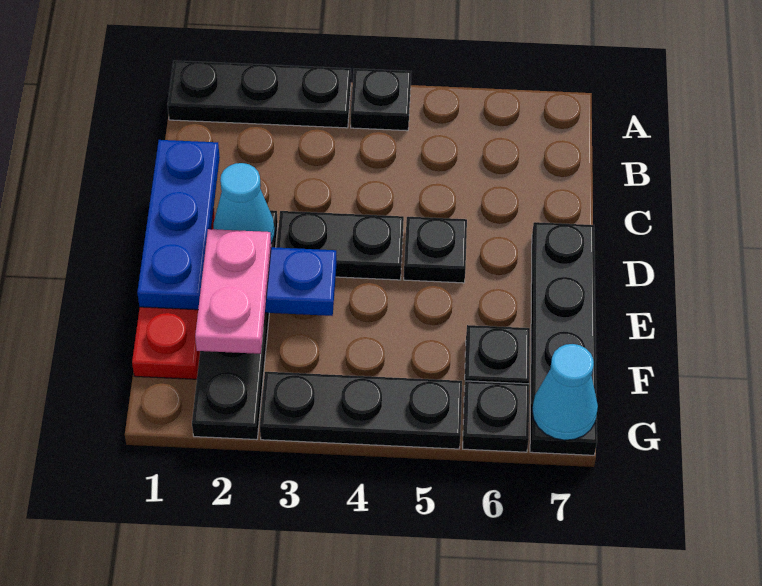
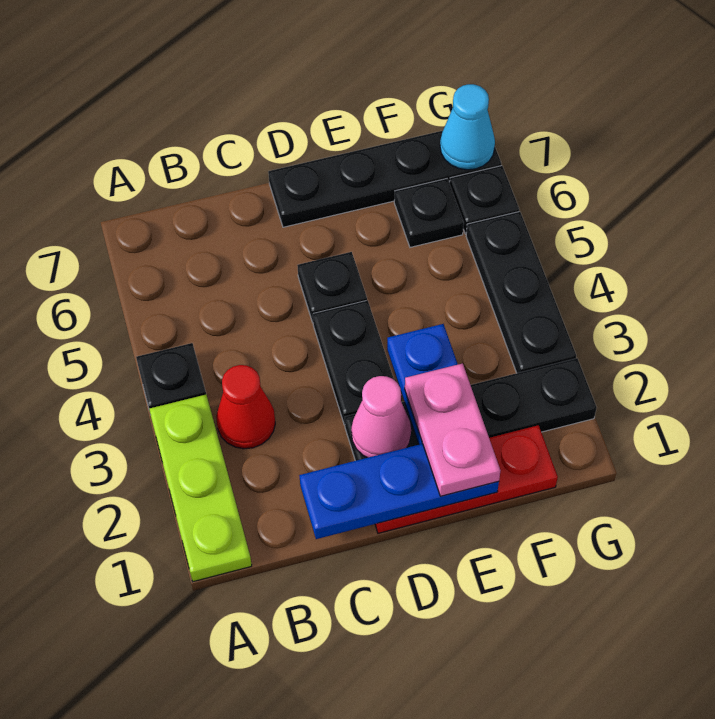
black 1x3 plate [168,61,351,128] -> lime 1x3 plate [149,394,252,582]
none -> red 1x1 cone [216,365,275,449]
cyan 1x1 cone [213,163,275,243] -> pink 1x1 cone [351,376,411,458]
pink 1x2 plate [195,229,271,354] -> pink 1x2 plate turned to [405,363,501,496]

